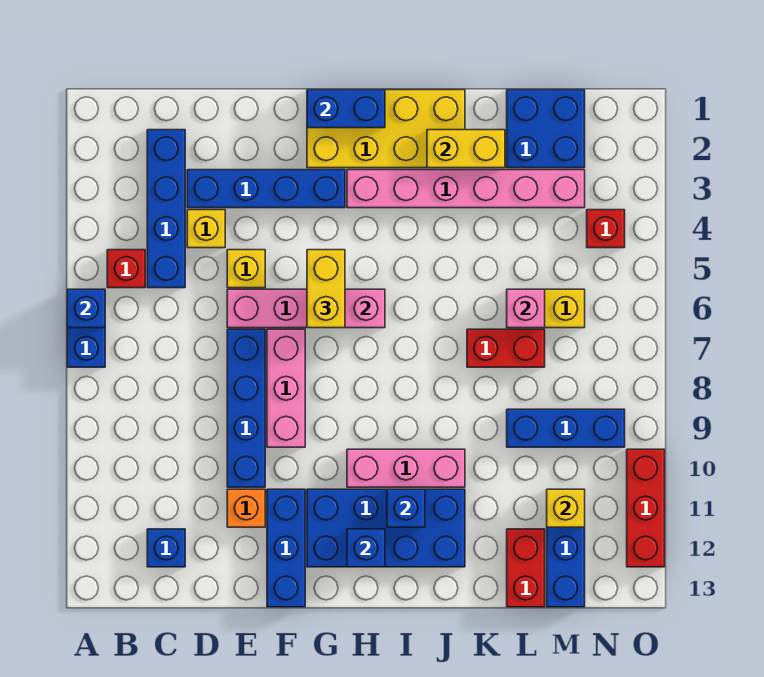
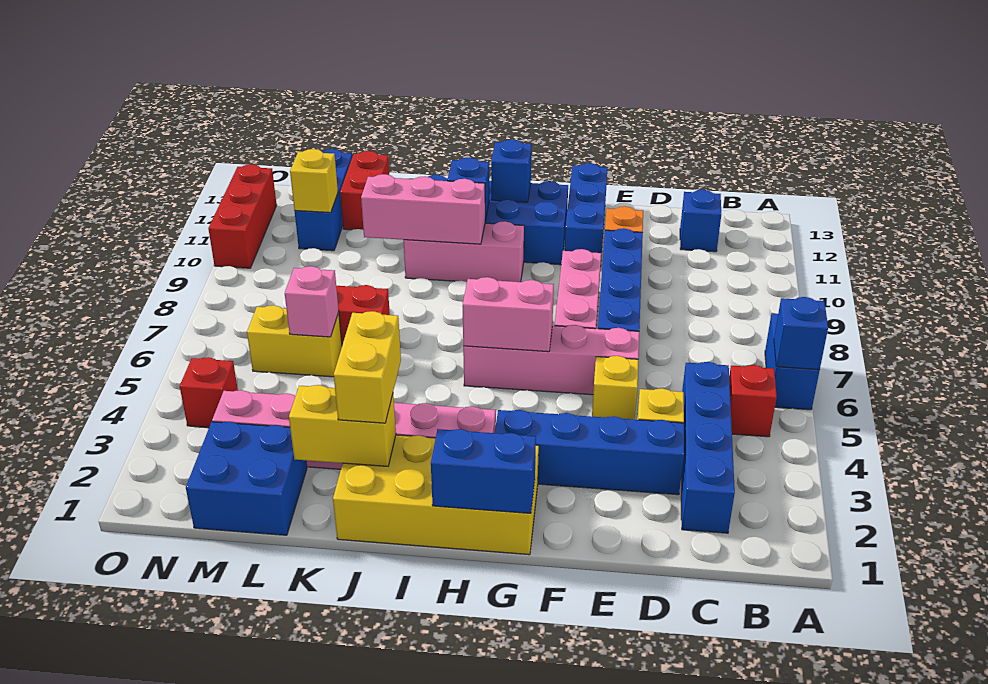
yellow 1x2 brick [307,250,345,328] -> yellow 1x2 brick moved to [334,311,401,423]
none -> pink 1x3 brick [361,174,485,244]
blue 1x3 brick [507,409,625,447] -> none

